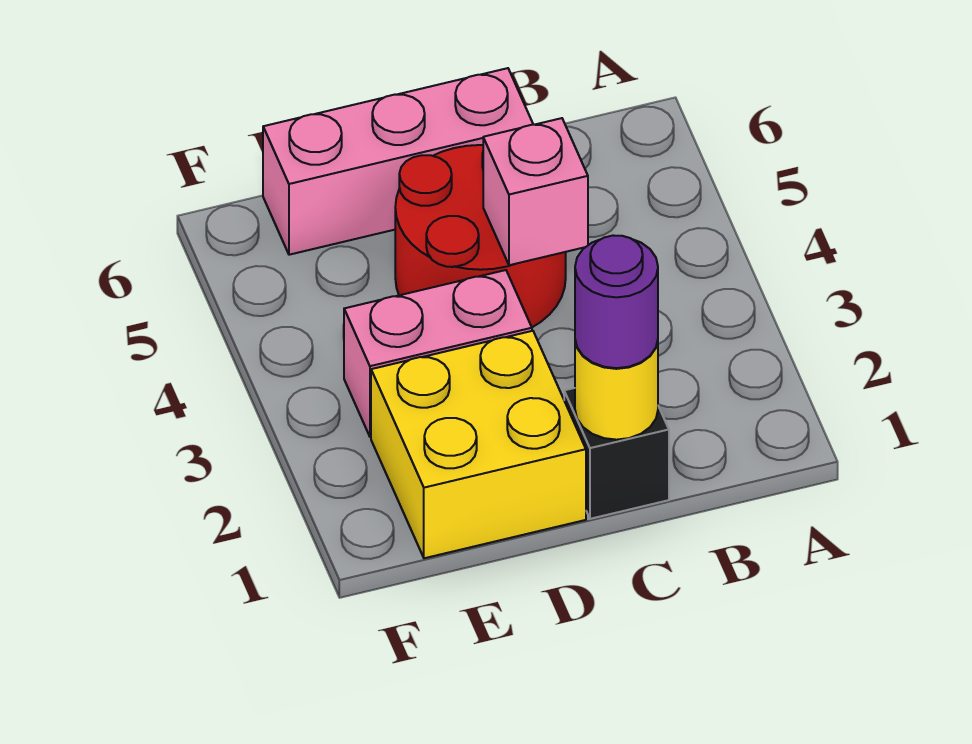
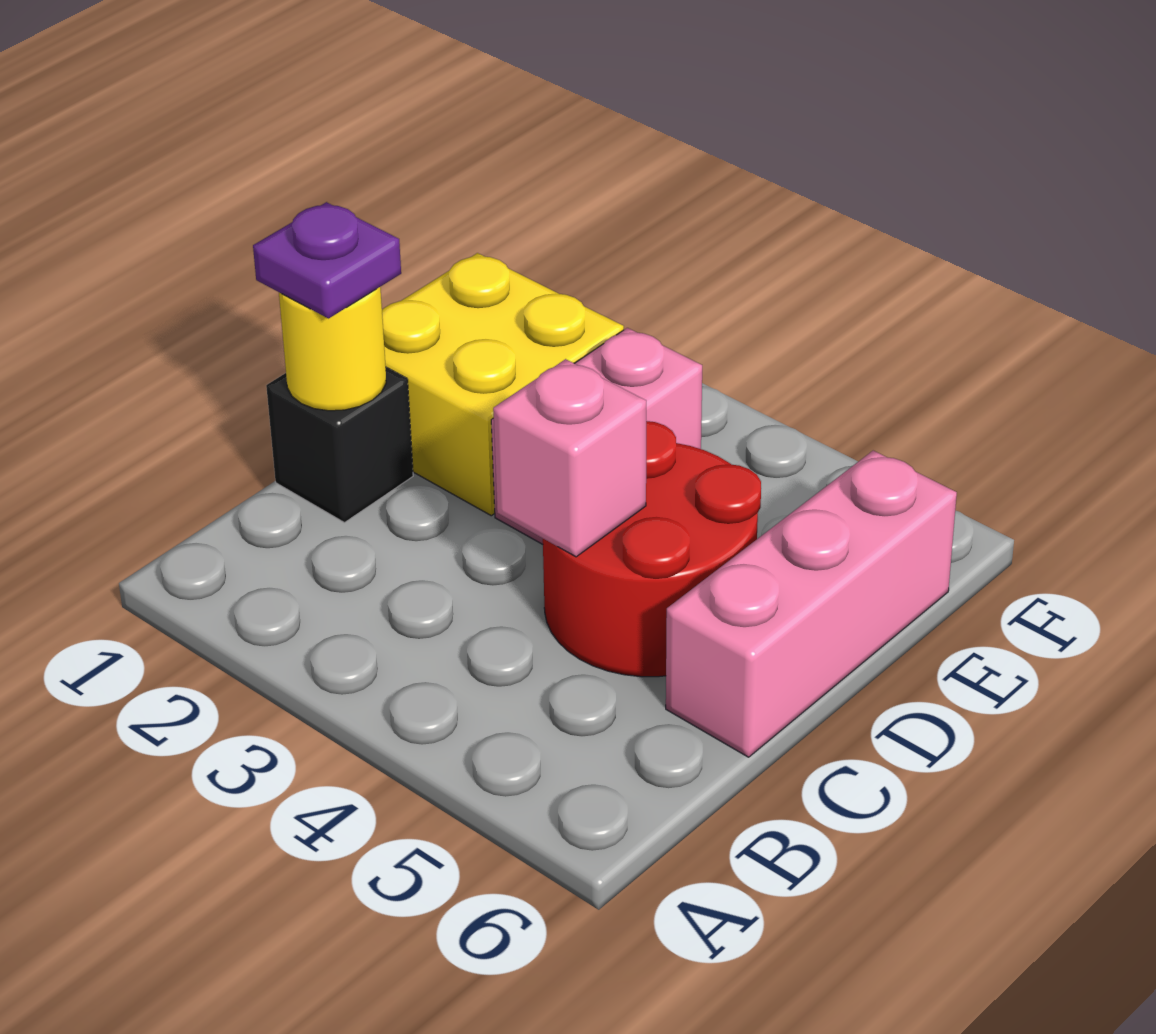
purple 1x1 round brick [575,235,658,368] -> purple 1x1 plate [253,202,401,318]

